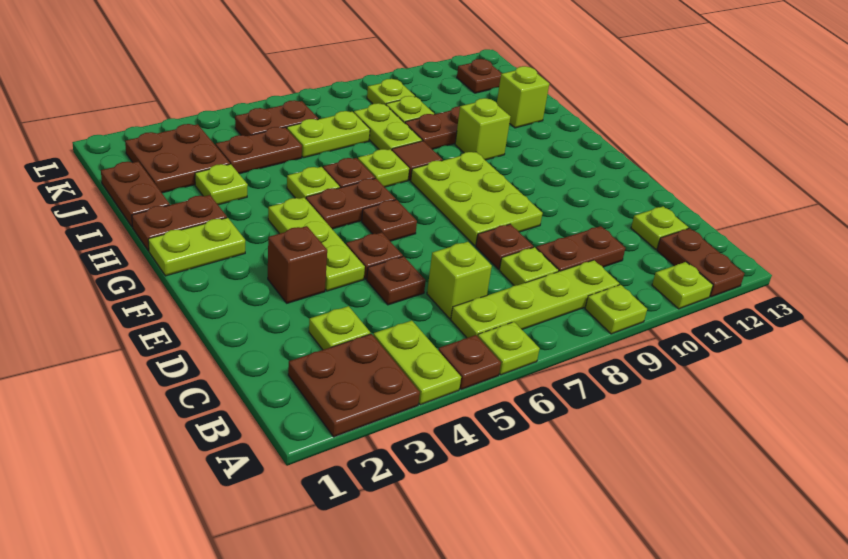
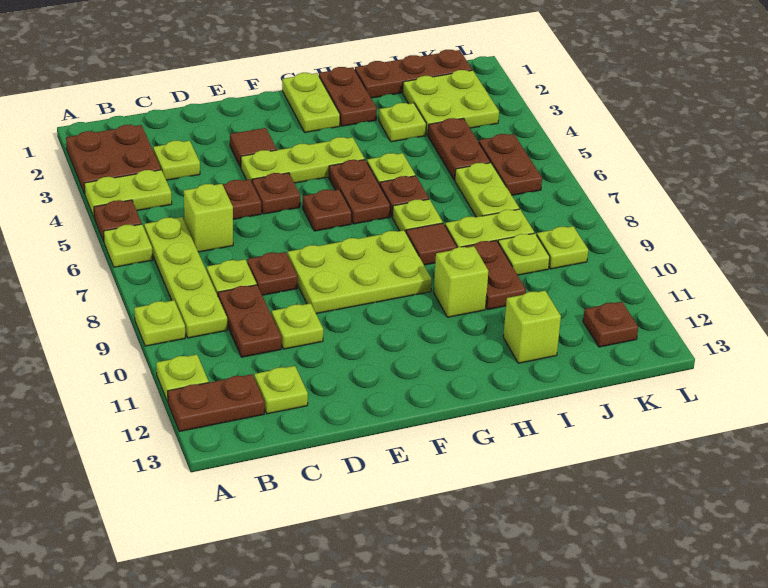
none -> lime 1x1 plate [272,303,323,349]
brown 1x1 brick [268,226,327,303] -> brown 1x1 tile [230,128,277,167]
brown 1x2 plate [101,162,170,227] -> brown 1x3 plate [355,50,472,98]
brown 2x2 plate [125,124,230,193] -> lime 2x2 plate [403,70,499,135]

